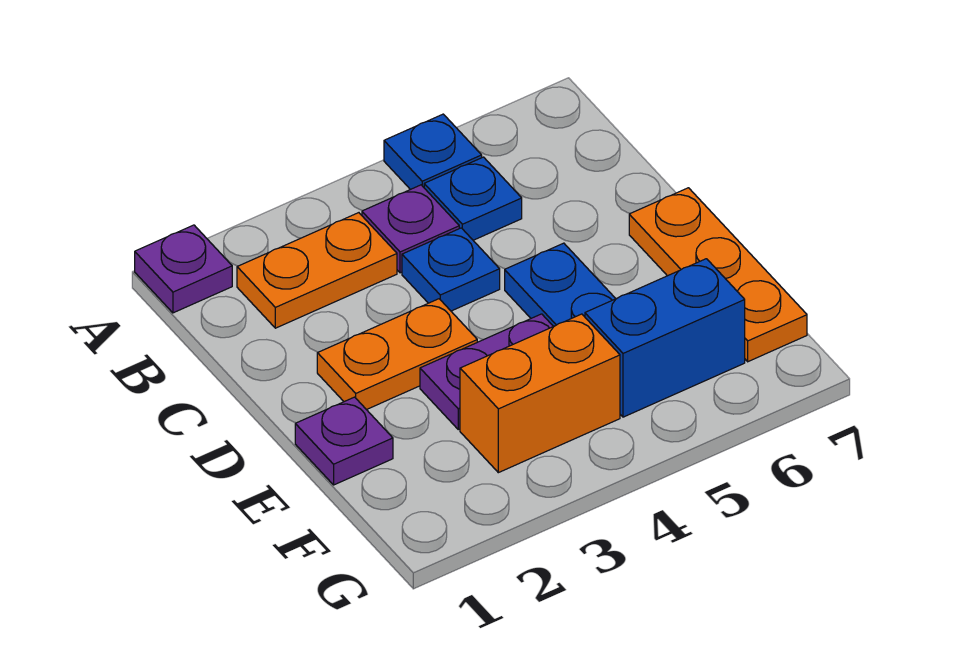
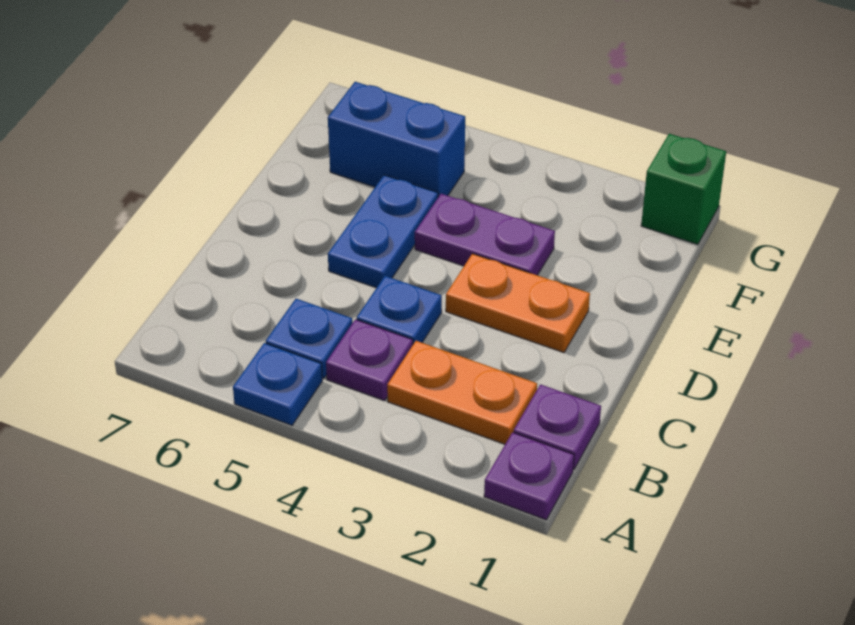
orange 1x3 plate [629,188,807,362] -> none
purple 1x1 plate [295,397,393,485] -> purple 1x1 plate moved to [514,384,601,469]
orange 1x2 brick [460,314,620,473] -> none
none -> green 1x1 brick [641,134,726,244]

